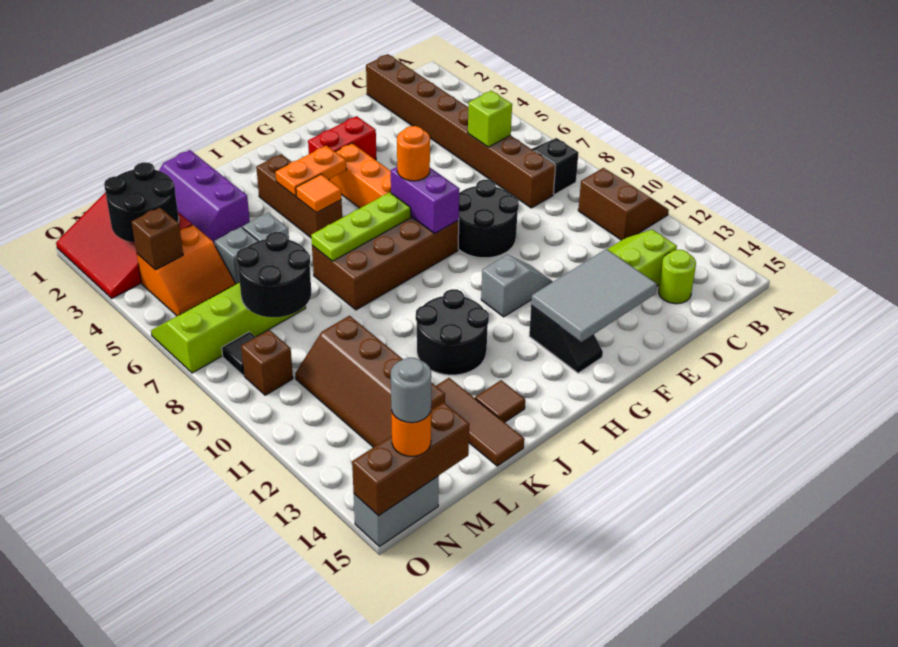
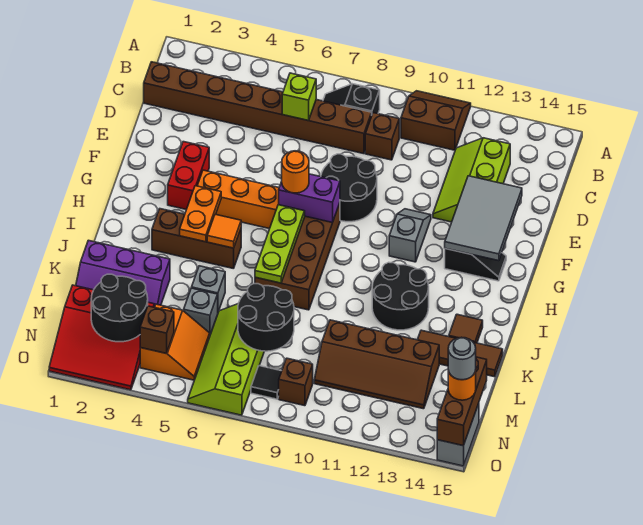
none -> brown 1x1 brick [365,113,399,160]
lime 1x1 round brick [659,250,696,304] -> none

